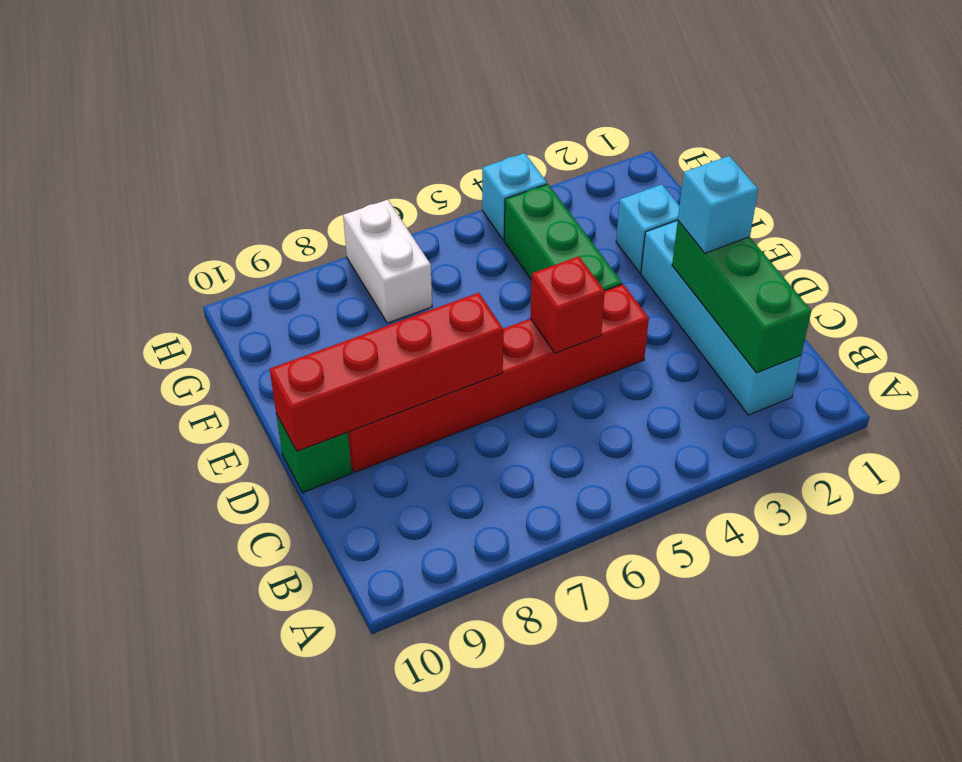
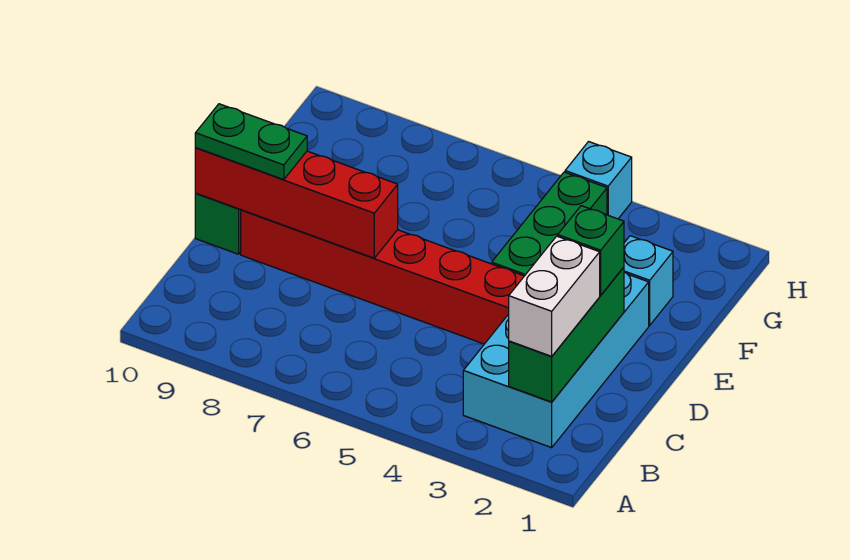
cyan 1x4 brick [641,220,801,415] -> cyan 2x4 brick [463,272,649,448]
cyan 1x1 brick [678,156,758,253] -> green 1x1 brick [558,206,624,295]
red 1x1 brick [530,256,605,353] -> none
none -> green 1x2 plate [195,104,307,180]
white 1x2 brick [343,200,432,323] -> white 1x2 brick moved to [509,236,600,356]

